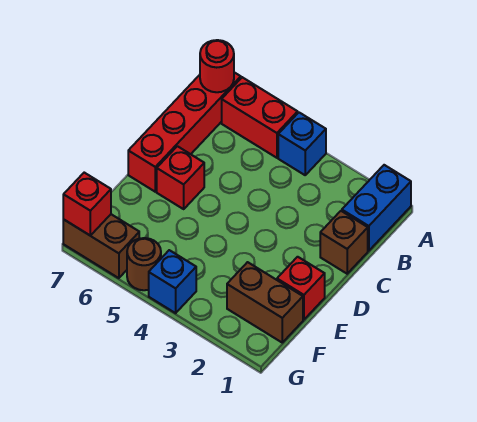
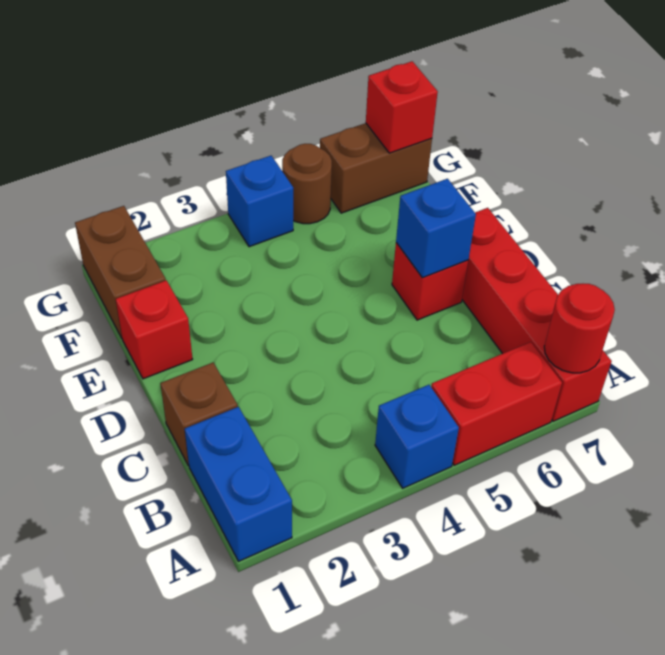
none -> blue 1x1 brick [396,179,476,278]
brown 1x2 brick [227,262,303,342] -> brown 1x2 brick turned to [75,206,166,338]

